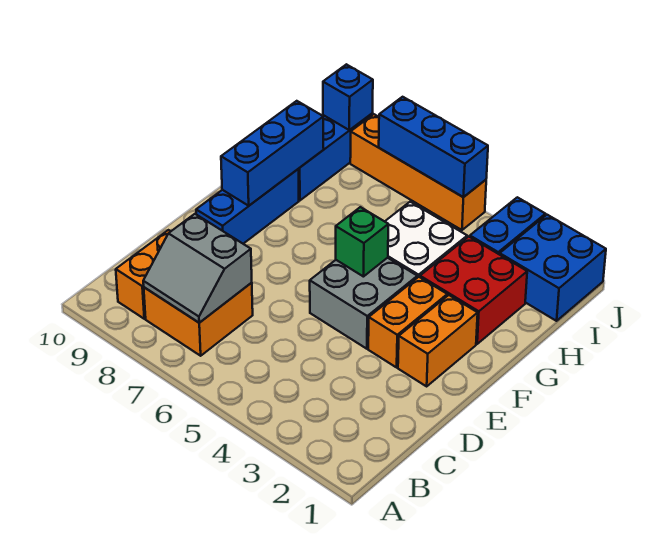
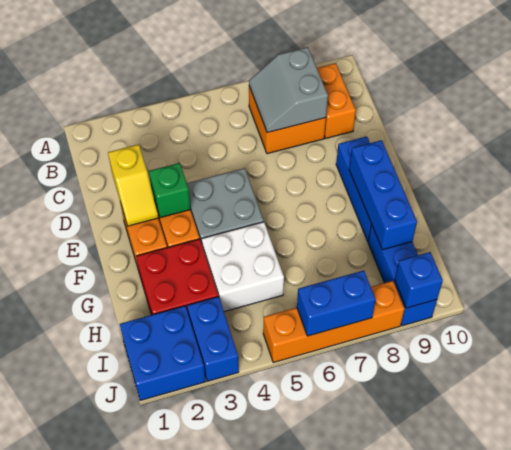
grey 2x2 slope [143,214,252,323] -> grey 2x2 slope turned to [249,47,328,133]
none -> yellow 1x2 slope [108,144,158,226]
green 1x1 brick [336,207,388,277] -> green 1x1 brick moved to [149,163,190,218]
blue 1x3 brick [379,97,488,197] -> blue 1x2 brick [297,271,376,336]

